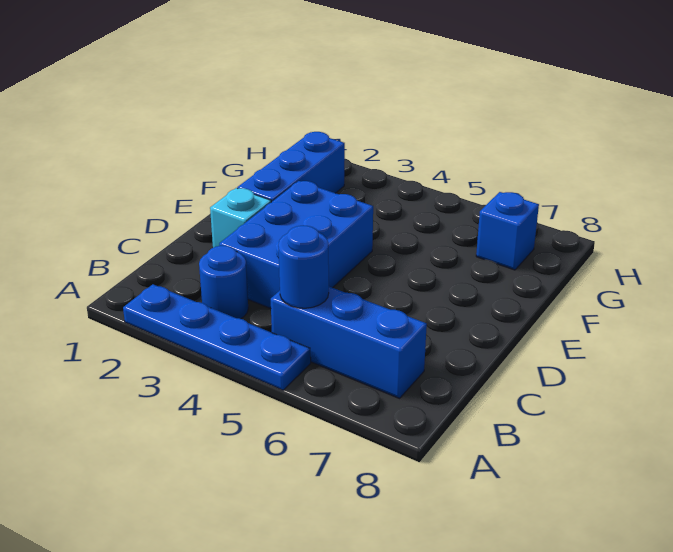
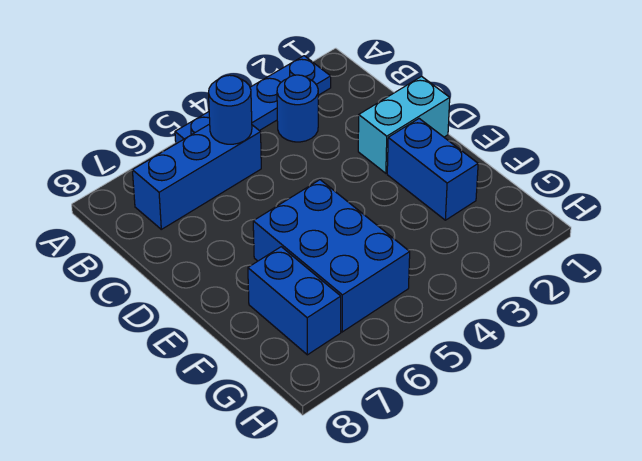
blue 2x3 brick [219,181,373,308] -> blue 2x3 brick moved to [253,180,410,332]
cyan 1x1 brick [210,188,271,248] -> cyan 1x2 brick [358,76,450,173]
blue 1x3 brick [237,132,345,202] -> blue 1x2 brick [387,119,478,220]
blue 1x1 brick [476,192,539,270] -> blue 1x2 brick [248,247,341,355]

